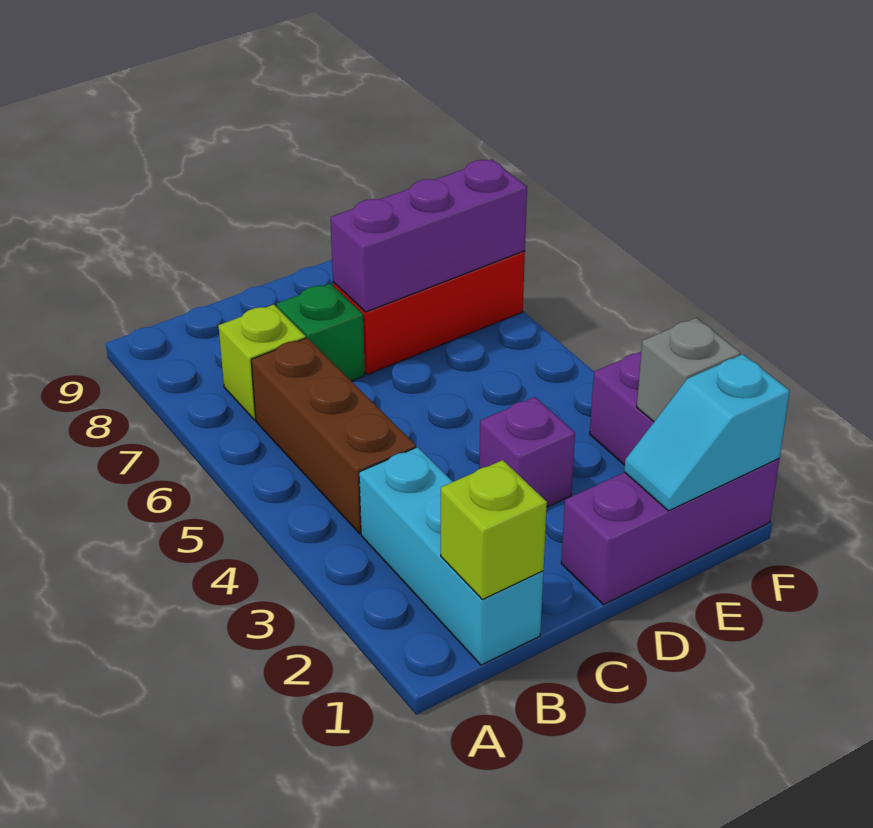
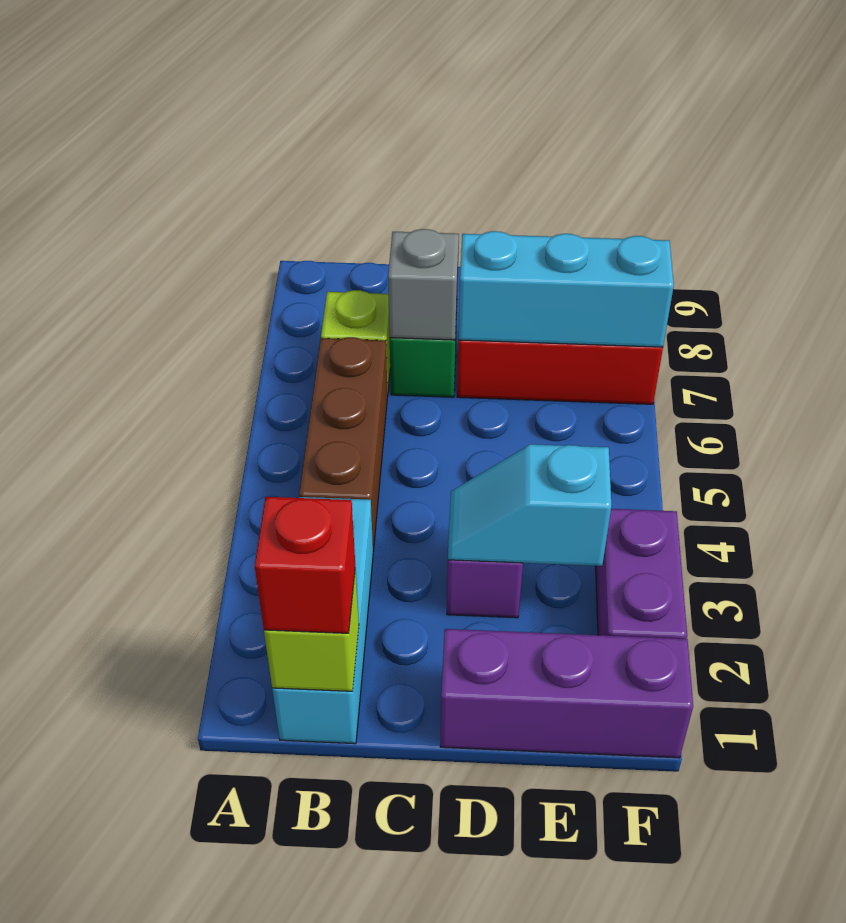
none -> red 1x1 brick [255,497,355,633]
purple 1x3 brick [330,159,527,312] -> cyan 1x3 brick [458,231,674,347]
cyan 1x2 slope [624,354,790,511] -> cyan 1x2 slope moved to [448,444,611,566]
grey 1x1 brick [637,318,740,422] -> grey 1x1 brick moved to [388,229,459,340]

